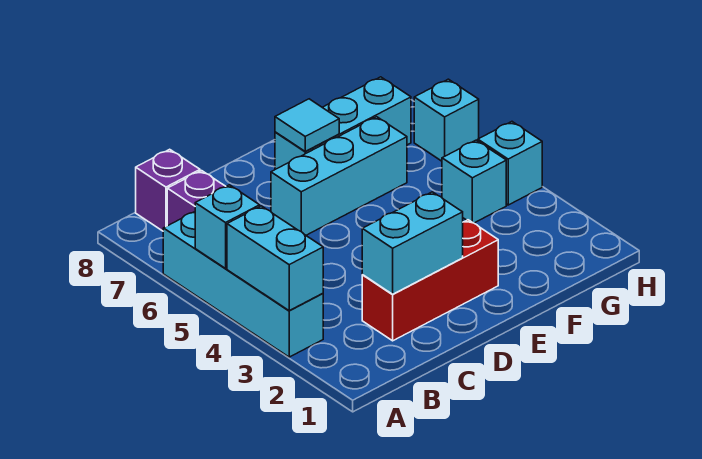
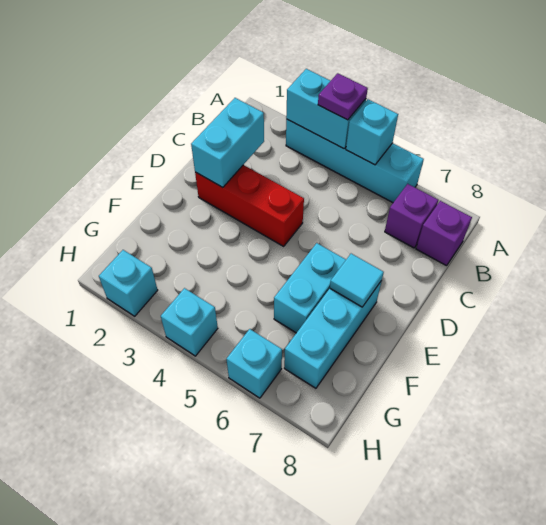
none -> purple 1x1 plate [318,73,368,120]
red 1x3 brick [362,220,498,341] -> red 1x3 brick turned to [195,165,304,246]
cyan 1x3 brick [271,117,407,235] -> cyan 1x2 brick [274,243,346,333]
cyan 1x1 brick [442,140,506,223] -> cyan 1x1 brick moved to [99,250,158,316]

